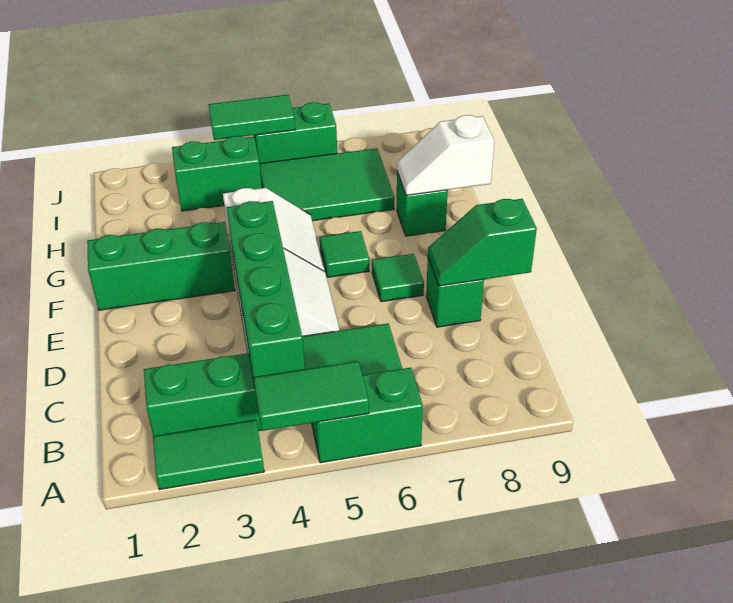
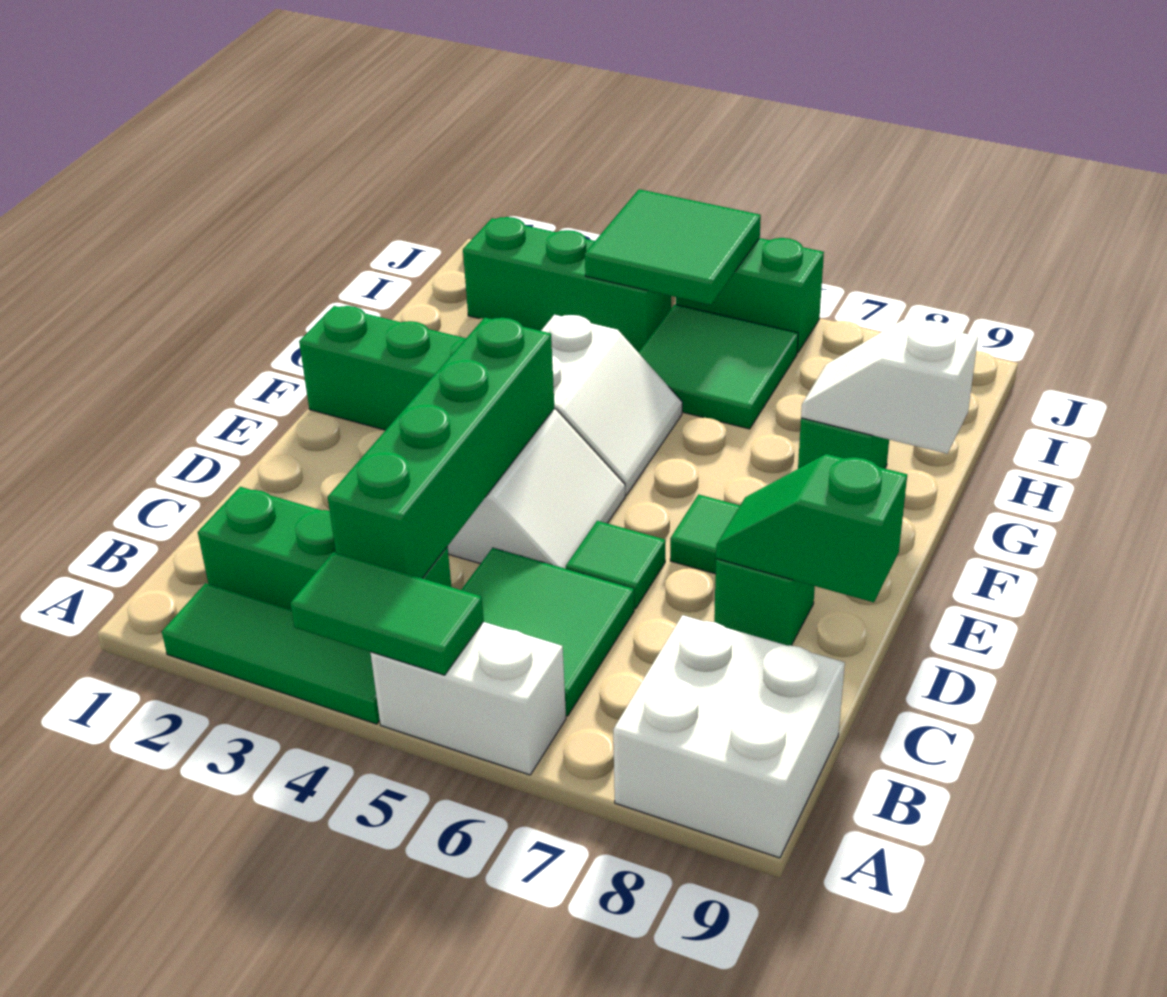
green 1x2 tile [153,420,264,490] -> green 1x3 tile [162,583,380,724]
green 1x2 brick [312,368,423,463] -> white 1x2 brick [371,622,566,775]
none -> white 2x2 brick [613,615,845,858]
green 1x1 tile [320,231,369,277] -> green 1x1 tile moved to [566,521,665,609]
green 2x3 tile [259,148,394,221] -> green 2x2 tile [638,304,798,429]
green 1x2 brick [172,136,262,211] -> green 1x3 brick [463,217,671,352]
green 1x2 tile [208,95,295,140] -> green 2x2 tile [585,189,761,305]

